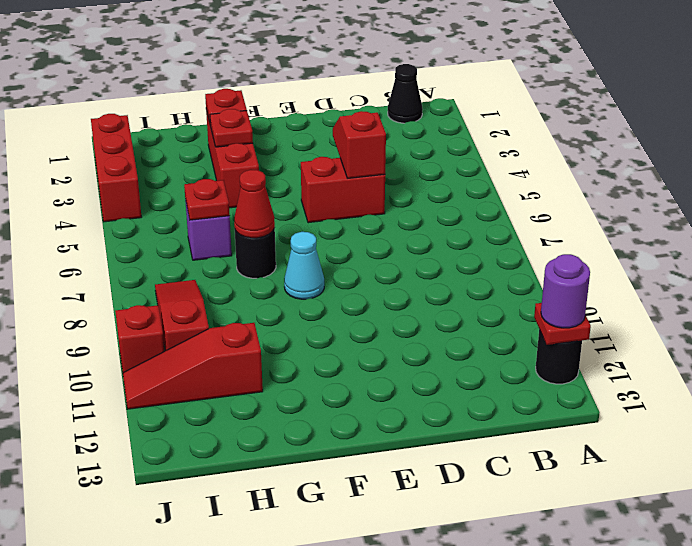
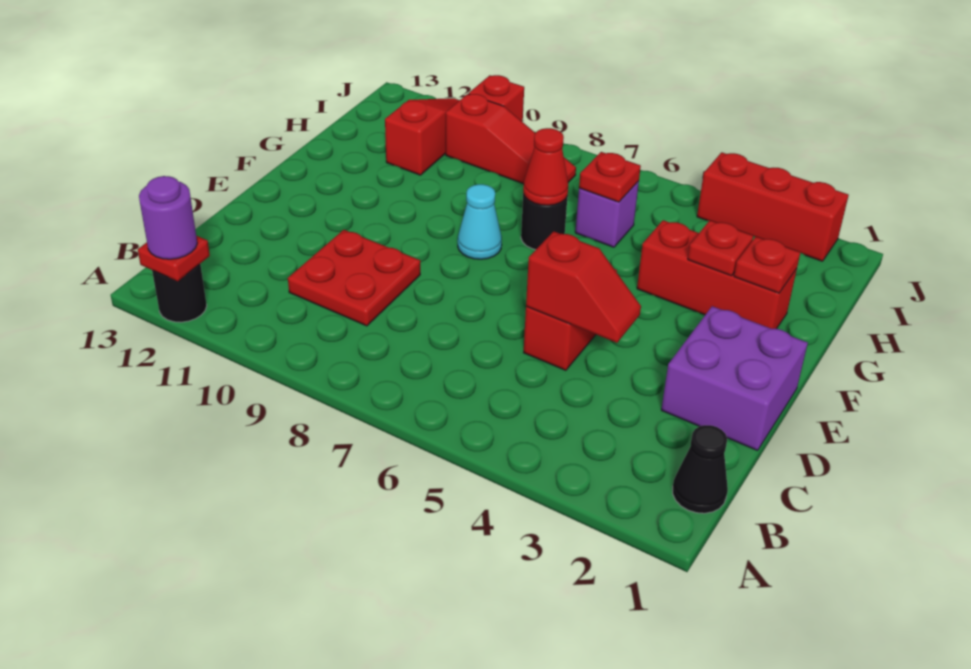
none -> red 2x2 plate [288,230,420,326]
none -> purple 2x2 brick [661,306,808,451]

